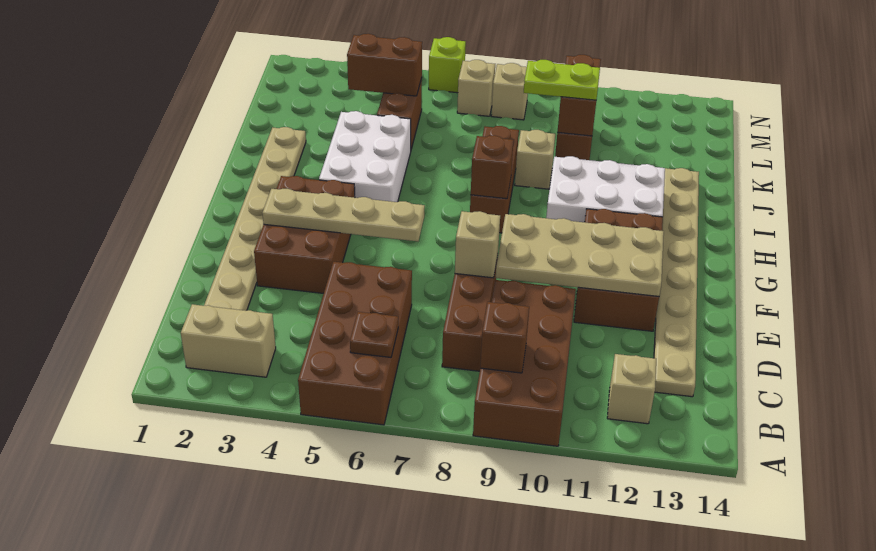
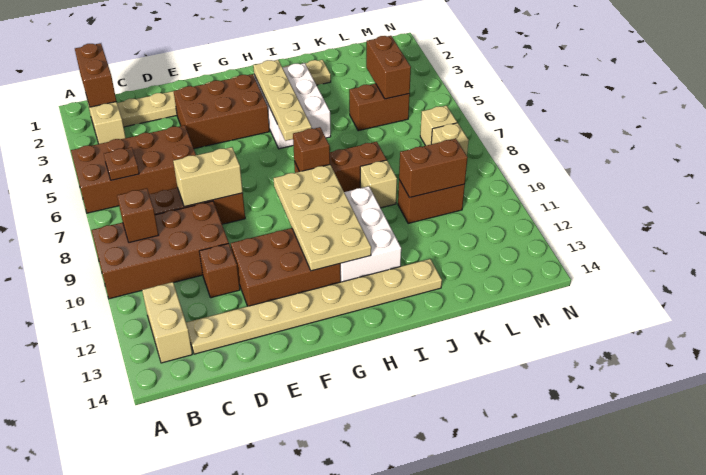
none -> brown 1x2 brick [75,43,116,107]
tan 1x1 brick [607,354,656,424] -> tan 1x2 brick [142,282,192,363]
none -> brown 1x1 brick [199,244,240,298]
tan 1x1 brick [455,211,500,278] -> tan 1x2 brick [173,147,243,207]
tan 2x4 plate [496,214,664,296] -> tan 2x4 plate moved to [274,165,371,271]
tan 1x4 plate [262,189,425,241] -> tan 1x4 plate moved to [253,60,312,141]
white 2x3 brick [319,111,411,202] -> white 2x3 brick turned to [254,63,331,149]
lime 1x2 plate [524,60,600,100] -> none
lime 1x1 brick [429,37,466,93] -> none

